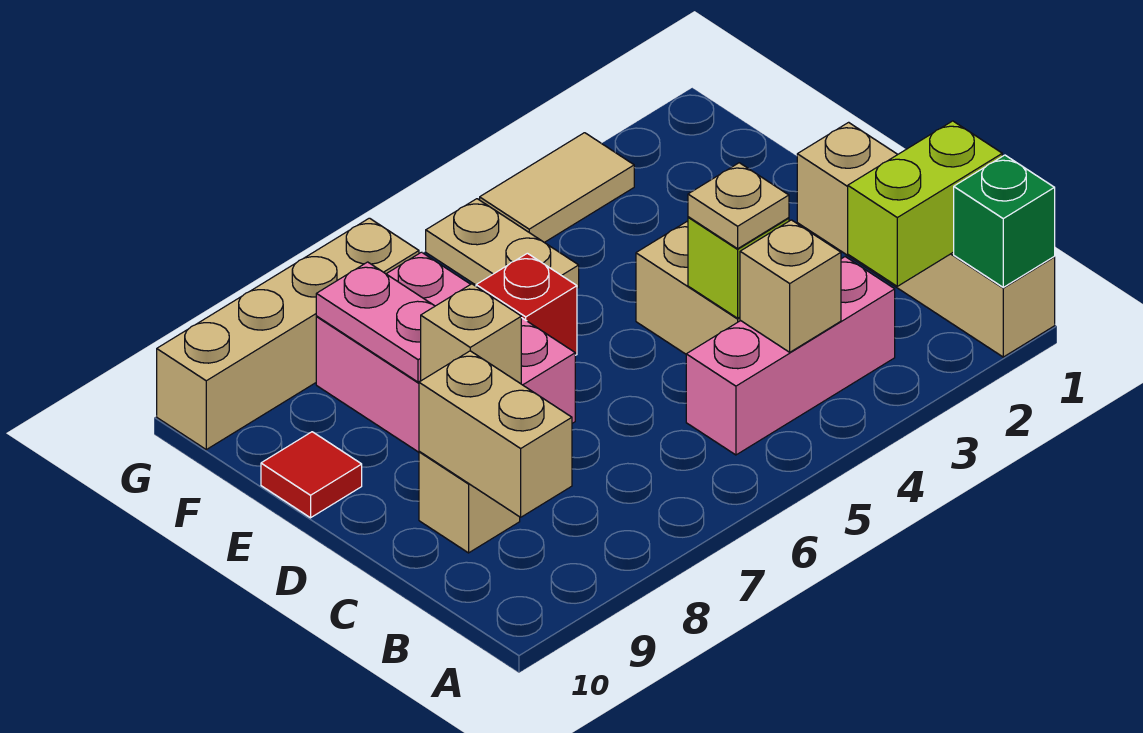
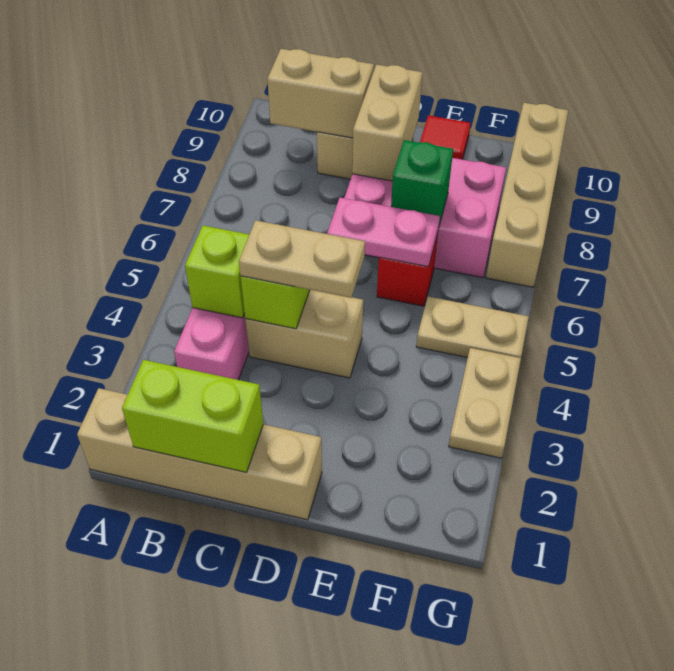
green 1x1 brick [954,155,1055,287] -> green 1x1 brick moved to [391,140,453,226]
lime 1x2 brick [848,121,1002,286] -> lime 1x2 brick turned to [122,360,263,472]
tan 1x1 brick [740,220,841,352] -> lime 1x1 brick [185,226,249,318]
tan 1x1 plate [688,163,789,249] -> tan 1x2 plate [239,220,365,298]
tan 1x1 brick [421,284,521,384] -> tan 1x2 brick [352,64,422,181]
pink 1x2 plate [316,262,435,382] -> pink 1x2 plate moved to [327,198,440,267]
tan 1x2 tile [480,133,634,242] -> tan 1x2 plate [449,348,521,458]

